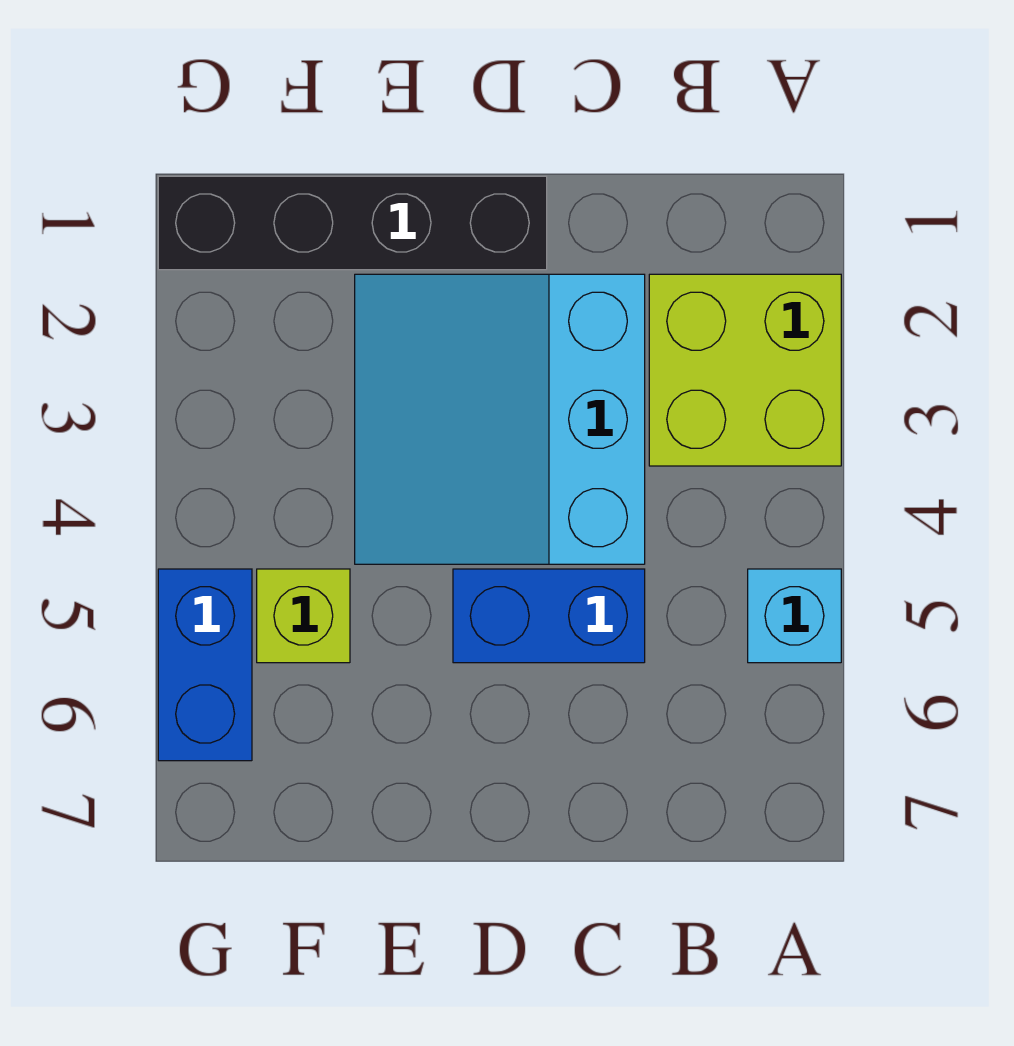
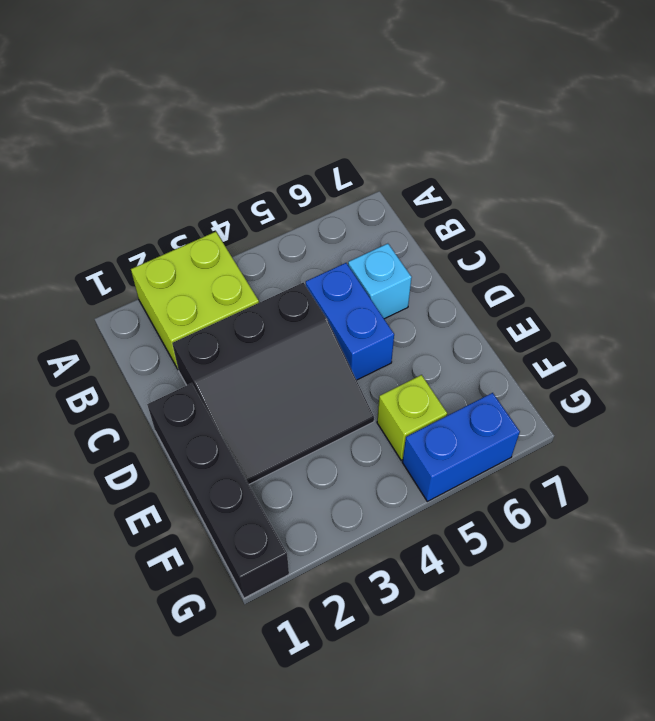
cyan 1x1 brick [748,569,841,663] -> cyan 1x1 brick moved to [348,244,412,319]
cyan 3x3 slope [355,274,645,564] -> black 3x3 slope [172,283,374,484]

